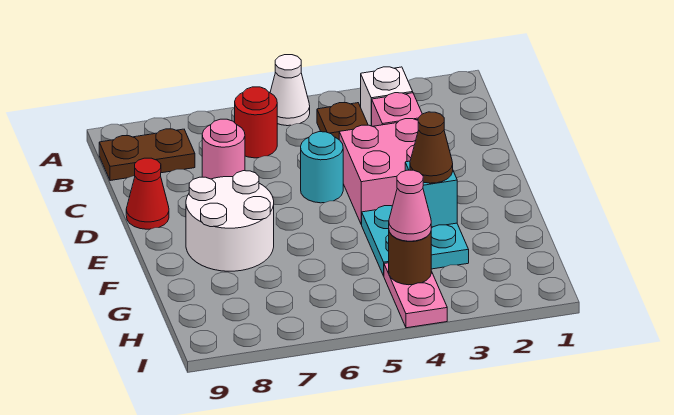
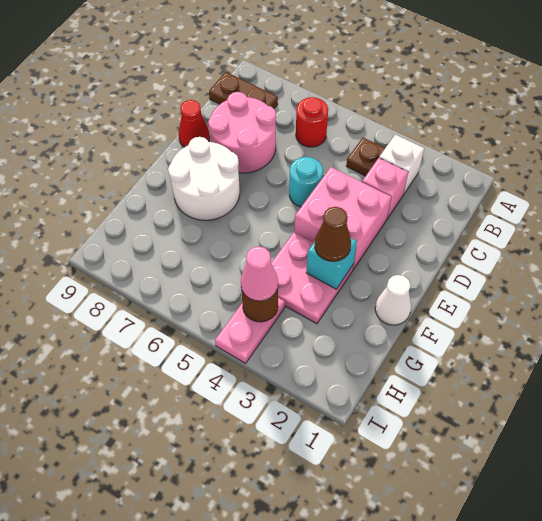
white 1x1 cone [270,55,310,126] -> white 1x1 cone moved to [375,275,411,325]
pink 1x1 round brick [202,119,245,179] -> pink 2x2 round brick [208,92,276,173]
cyan 2x2 plate [361,206,469,276] -> pink 2x2 plate [271,232,354,324]

